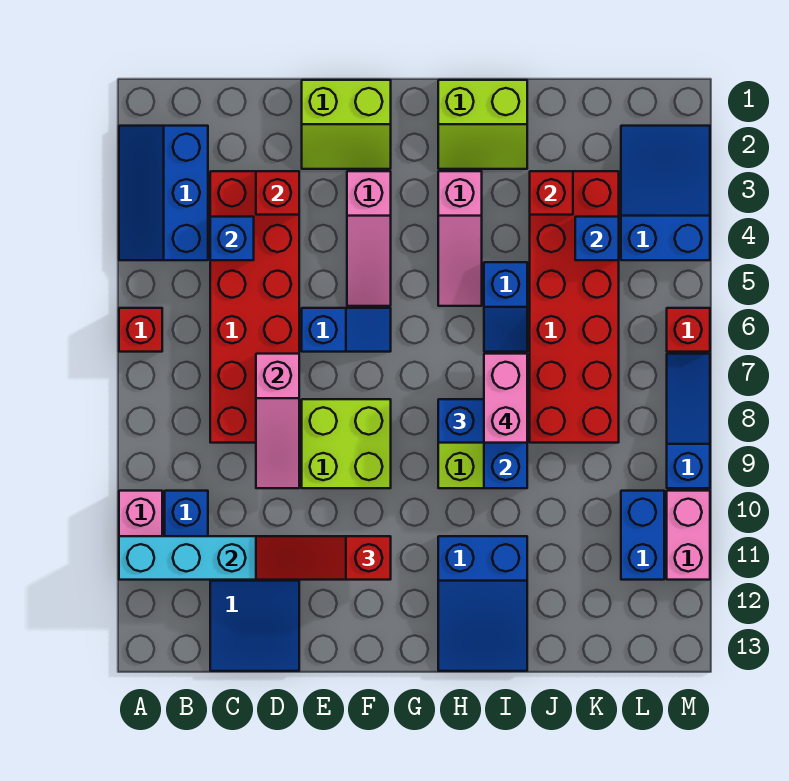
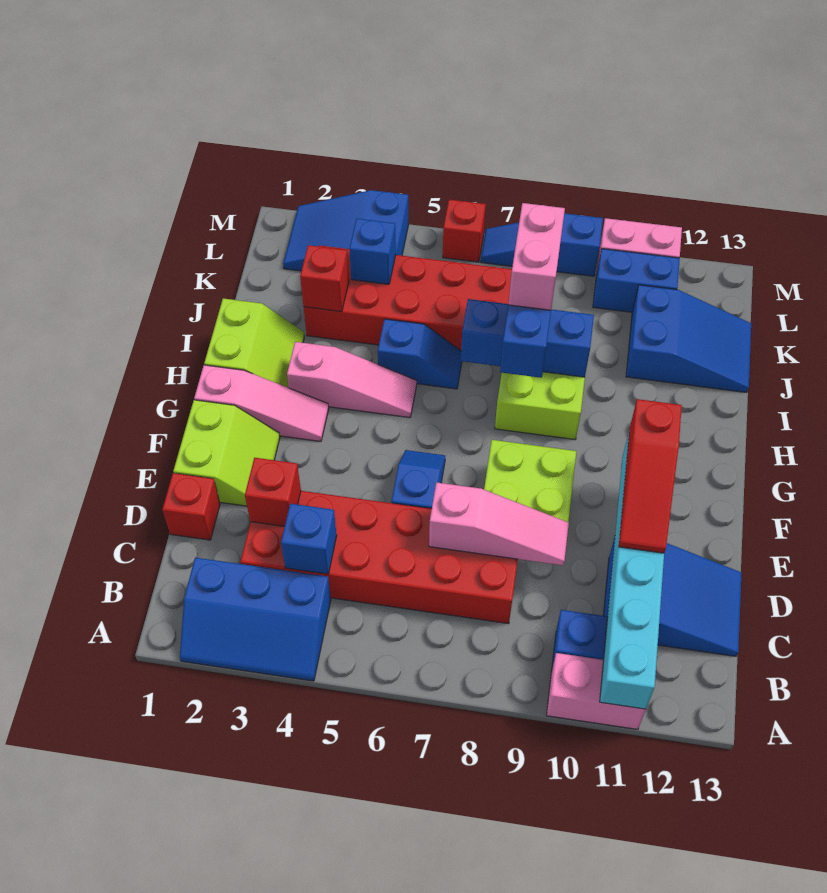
red 1x1 brick [119,308,162,352] -> red 1x1 brick moved to [162,473,220,540]
pink 1x3 slope [347,171,391,306] -> pink 1x3 slope moved to [194,365,329,441]
blue 2x3 slope [438,536,527,671] -> blue 2x3 slope moved to [626,285,751,392]
pink 1x2 brick [484,354,527,443] -> pink 1x2 brick turned to [508,203,565,310]

